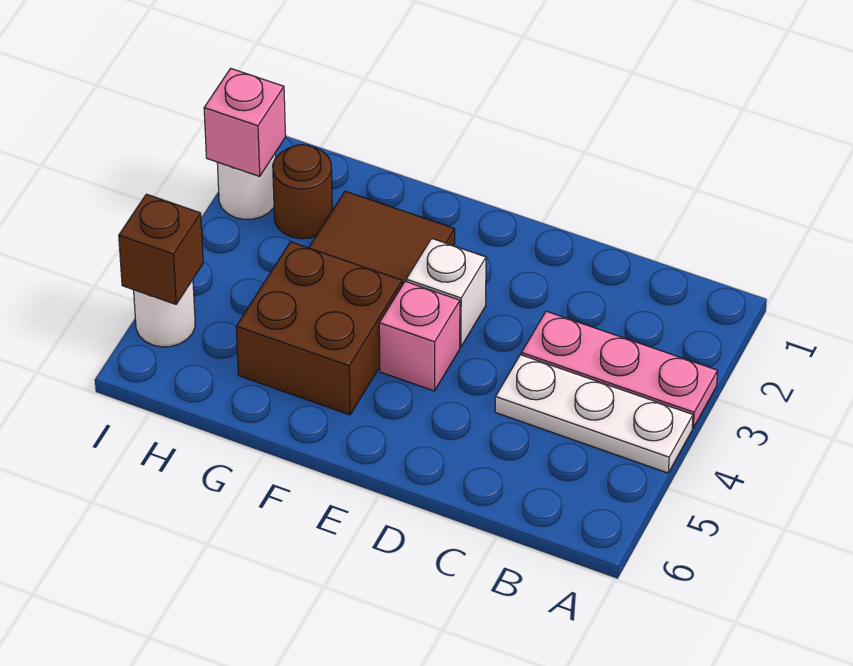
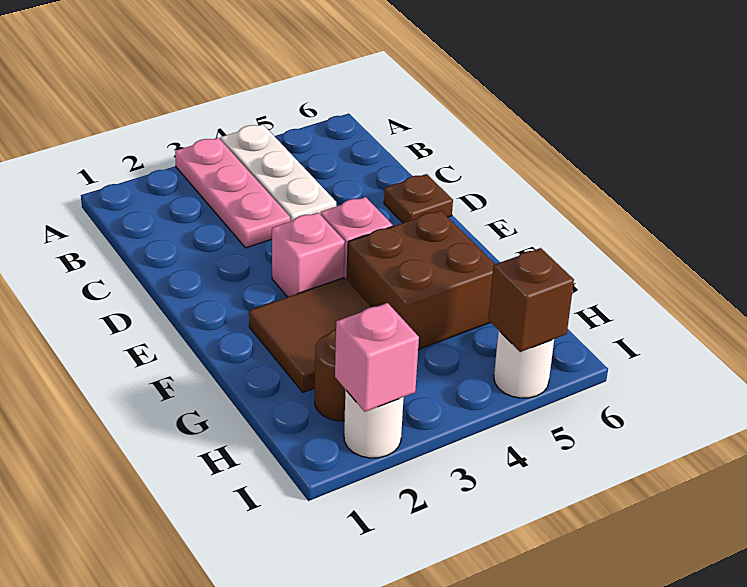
none -> brown 1x1 plate [384,174,453,223]
white 1x1 brick [406,238,486,347] -> pink 1x1 brick [272,213,345,297]

